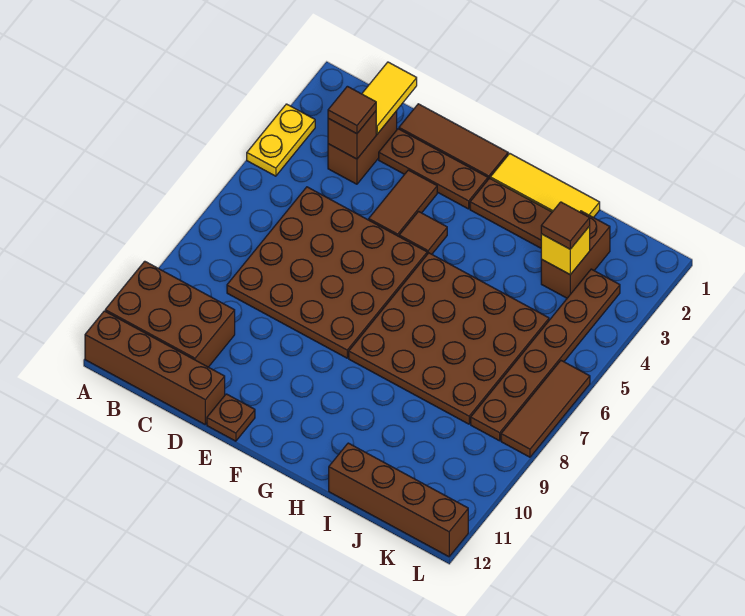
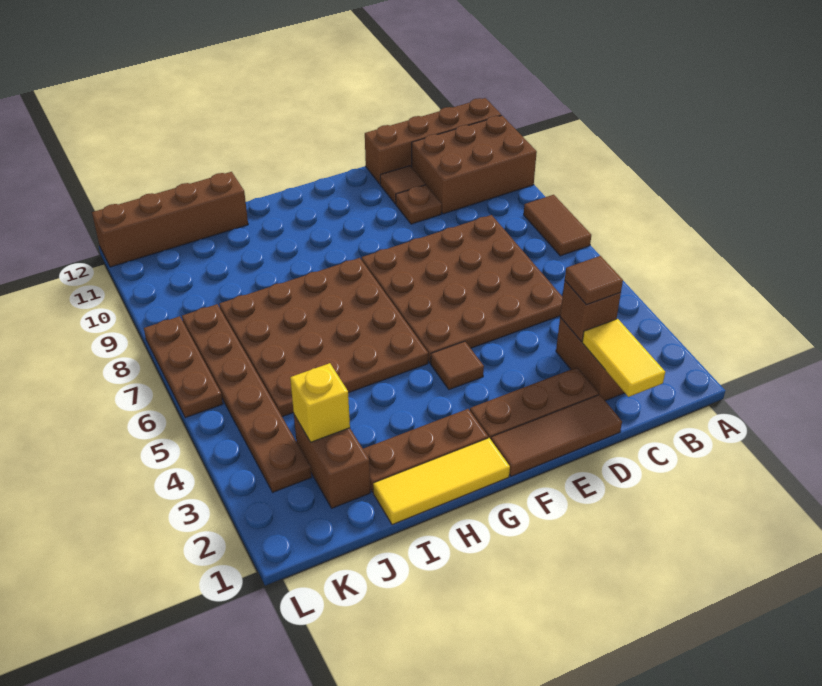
yellow 1x2 plate [247,104,315,176] -> none
brown 1x2 tile [369,170,437,236] -> brown 1x2 tile moved to [524,195,591,256]
brown 1x1 plate [207,394,255,441] -> brown 1x1 plate moved to [396,185,442,224]
brown 1x1 tile [541,202,590,249] -> brown 1x1 tile moved to [380,166,425,204]
brown 1x3 tile [501,361,590,457] -> brown 1x3 plate [144,316,223,418]

